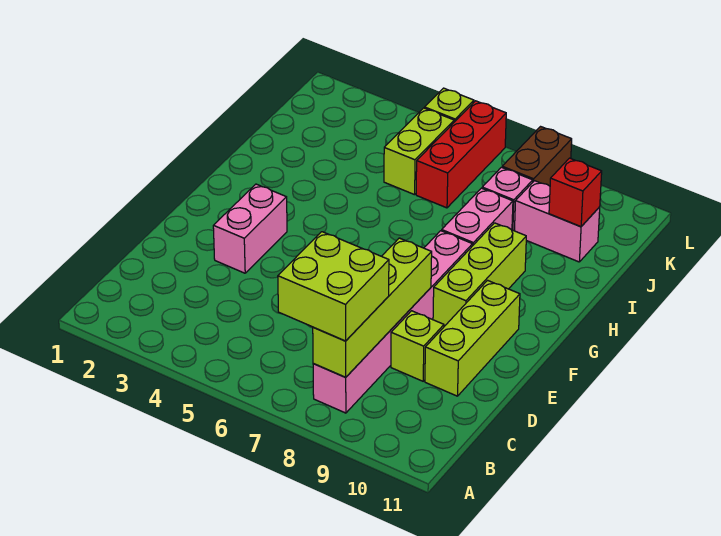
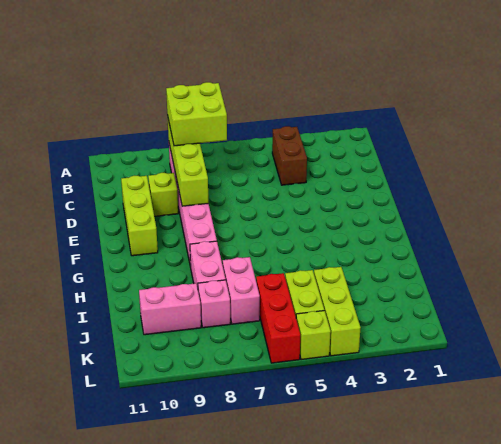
pink 1x2 brick [213,184,287,273] -> pink 1x2 brick moved to [223,257,260,324]
lime 1x3 brick [433,223,526,326] -> lime 1x3 brick moved to [314,267,361,356]
red 1x1 brick [549,158,602,226] -> none
brown 1x2 brick [502,127,572,186] -> brown 1x2 brick moved to [272,126,307,185]

